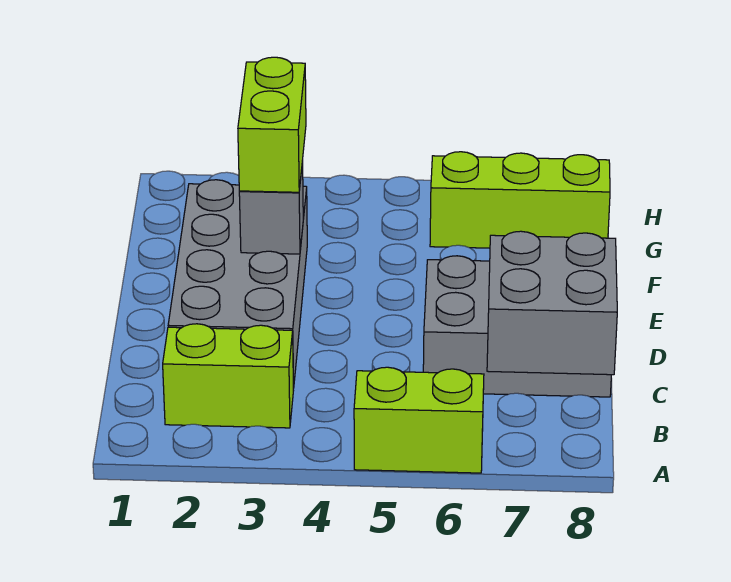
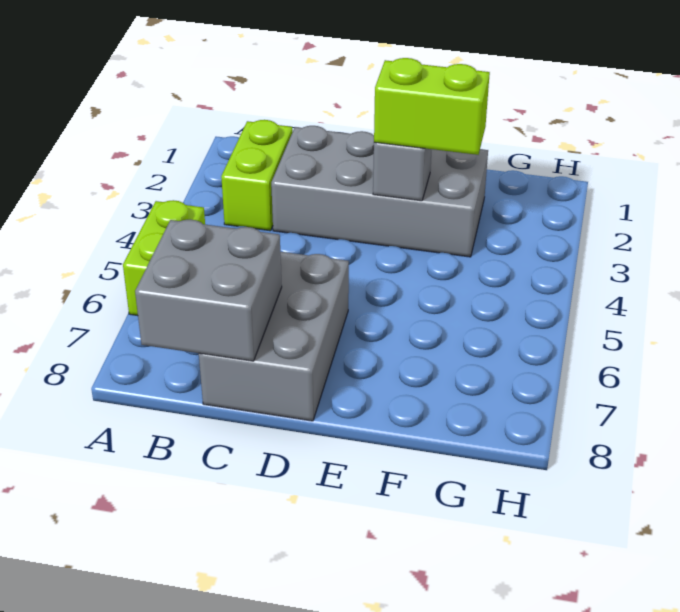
lime 1x3 brick [430,152,610,248] -> none

